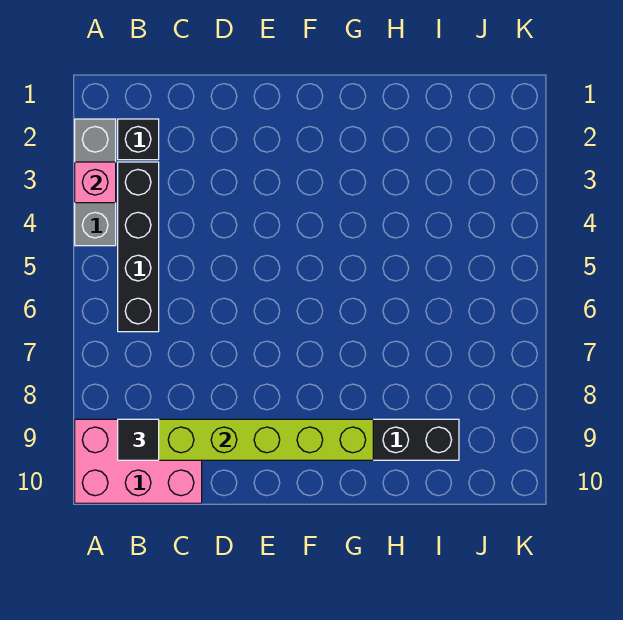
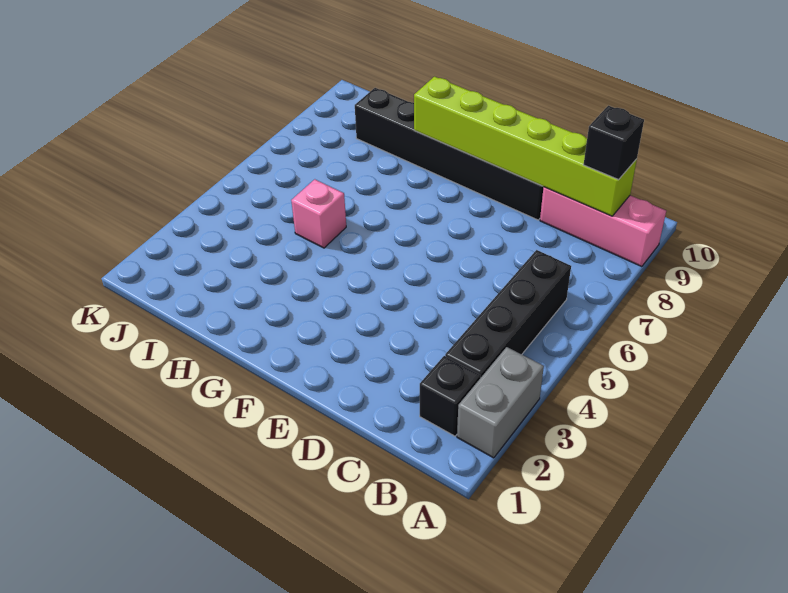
grey 1x3 brick [75,119,116,246] -> grey 1x2 brick [457,347,544,458]
pink 1x1 brick [75,162,116,203] -> pink 1x1 brick moved to [291,179,346,248]
pink 2x3 brick [75,419,202,503] -> pink 1x3 brick [540,187,666,267]
black 1x1 tile [118,419,159,460] -> black 1x1 brick [584,106,644,180]

